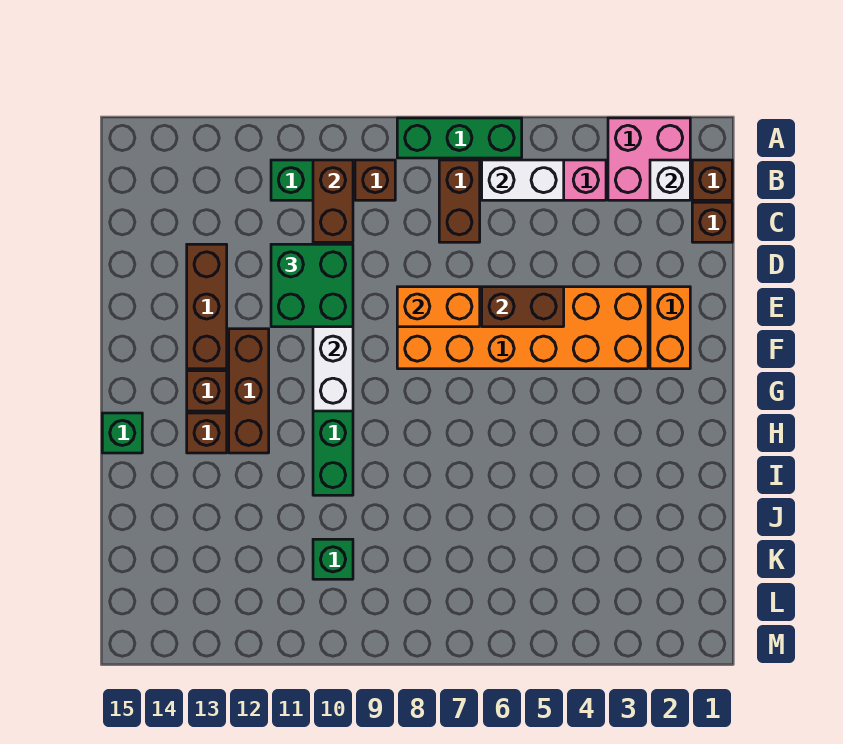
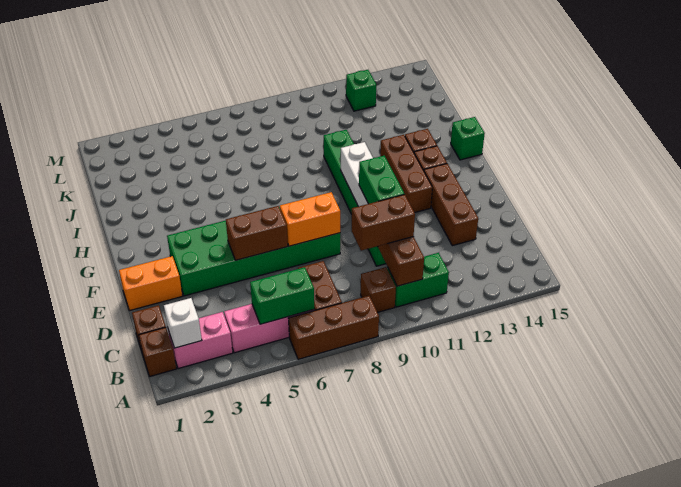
pink 2x2 brick [608,118,690,200] -> pink 1x2 brick [168,312,233,369]
green 1x3 brick [397,118,522,158] -> brown 1x3 brick [289,296,379,359]
white 1x2 brick [482,160,564,200] -> green 1x2 brick [250,267,314,324]
none -> brown 1x2 brick [352,194,415,251]
green 2x2 brick [271,244,353,327] -> green 1x2 brick [359,156,404,204]
orange 1x2 brick [650,287,690,369] -> orange 1x2 brick turned to [119,256,182,311]
orange 2x6 brick [397,287,648,369] -> green 2x6 brick [167,207,340,296]
green 1x1 brick [313,539,353,579] -> green 1x1 brick moved to [346,70,376,111]

